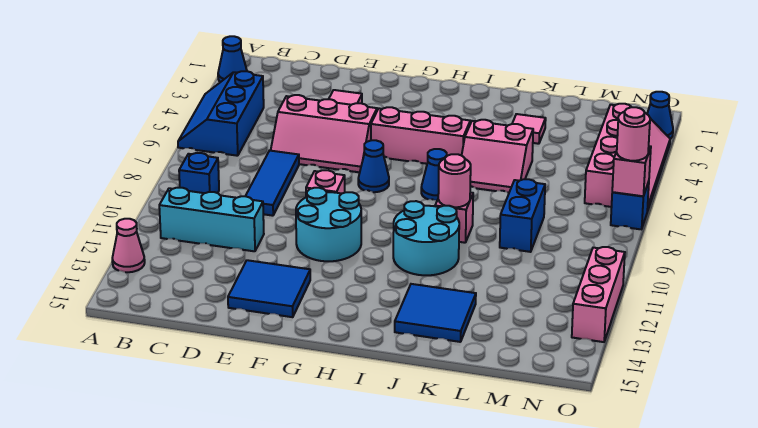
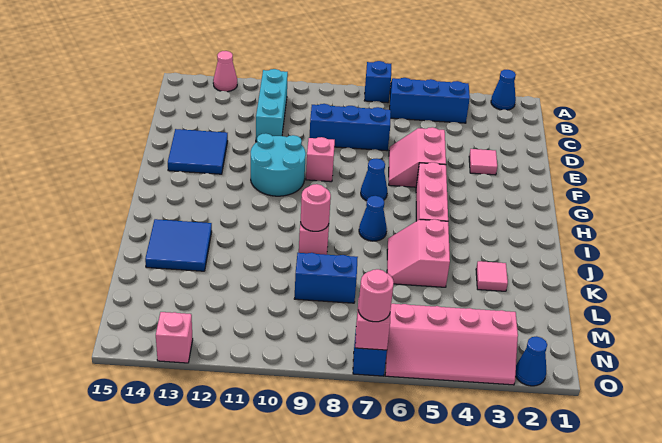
blue 1x1 brick [179,153,219,193] -> blue 1x1 brick moved to [364,61,391,103]
pink 2x3 slope [271,95,377,172] -> pink 2x2 slope [389,127,446,187]
blue 1x3 tile [246,151,299,216] -> blue 1x3 brick [309,104,391,151]
cyan 2x2 round brick [393,201,459,275] -> none
pink 1x3 brick [572,247,625,342] -> pink 1x1 brick [156,312,193,363]

